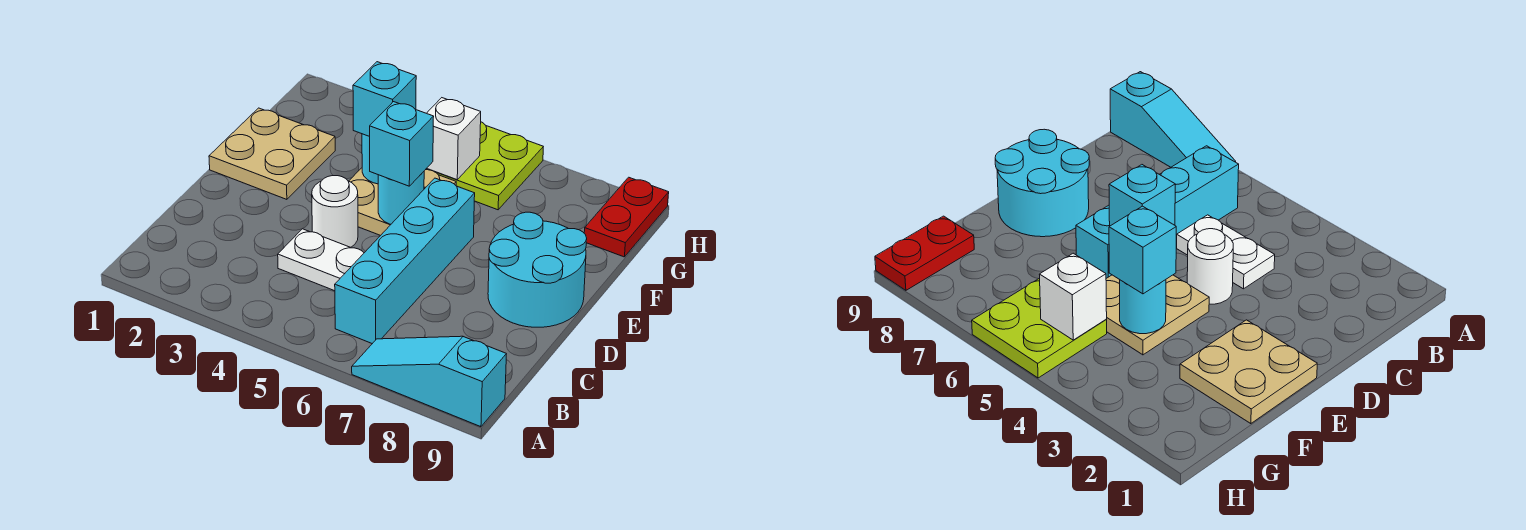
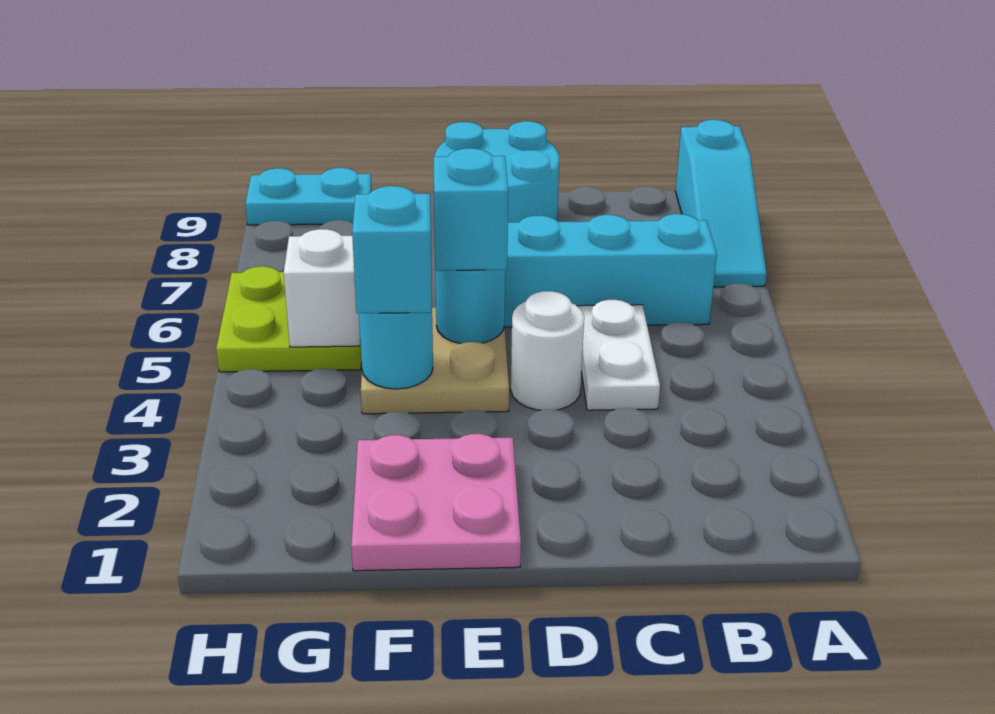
tan 2x2 plate [209,108,335,199] -> pink 2x2 plate [351,434,521,571]
red 1x2 plate [584,177,669,257] -> cyan 1x2 plate [245,168,372,225]

